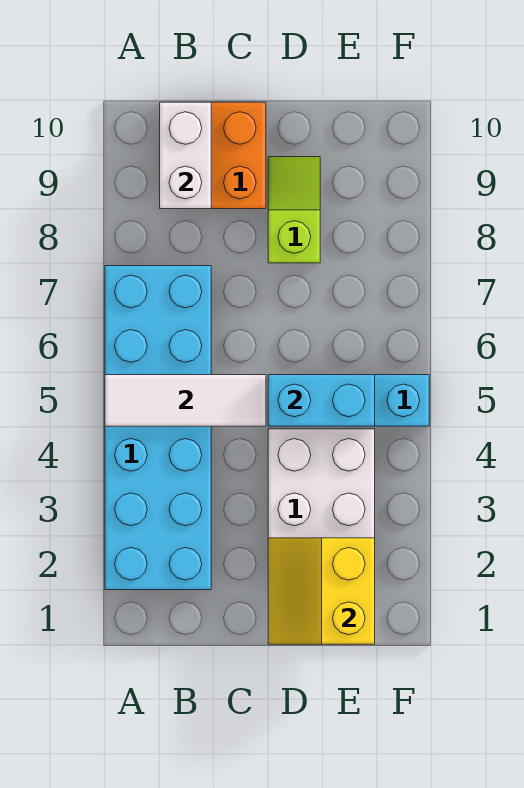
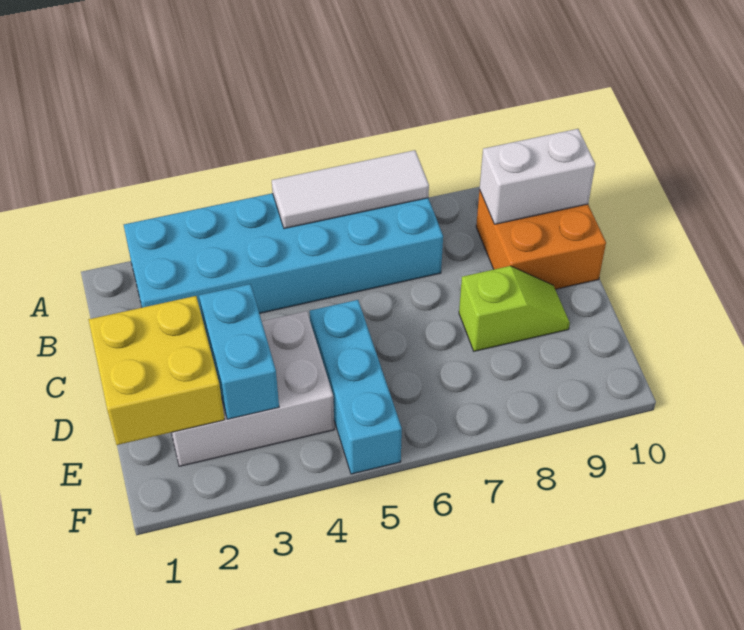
white 1x3 tile [105,375,266,426] -> white 1x3 tile turned to [272,150,429,229]
yellow 2x2 slope [268,538,375,644] -> yellow 2x2 brick [89,296,225,445]
cyan 1x2 brick [268,375,375,426] -> cyan 1x2 brick moved to [199,284,279,419]

